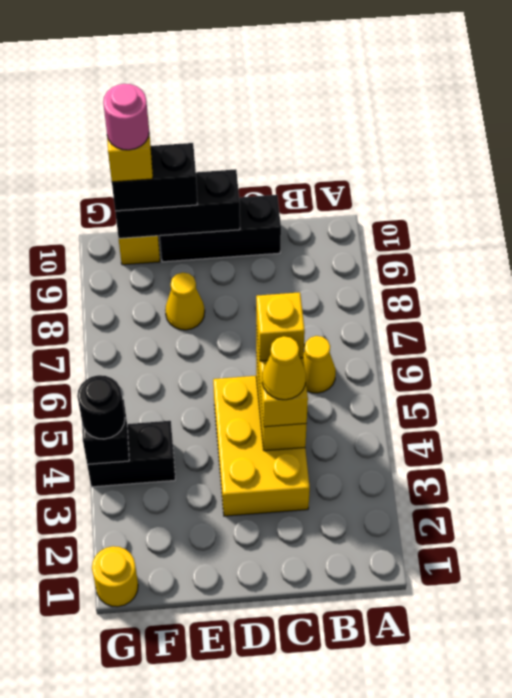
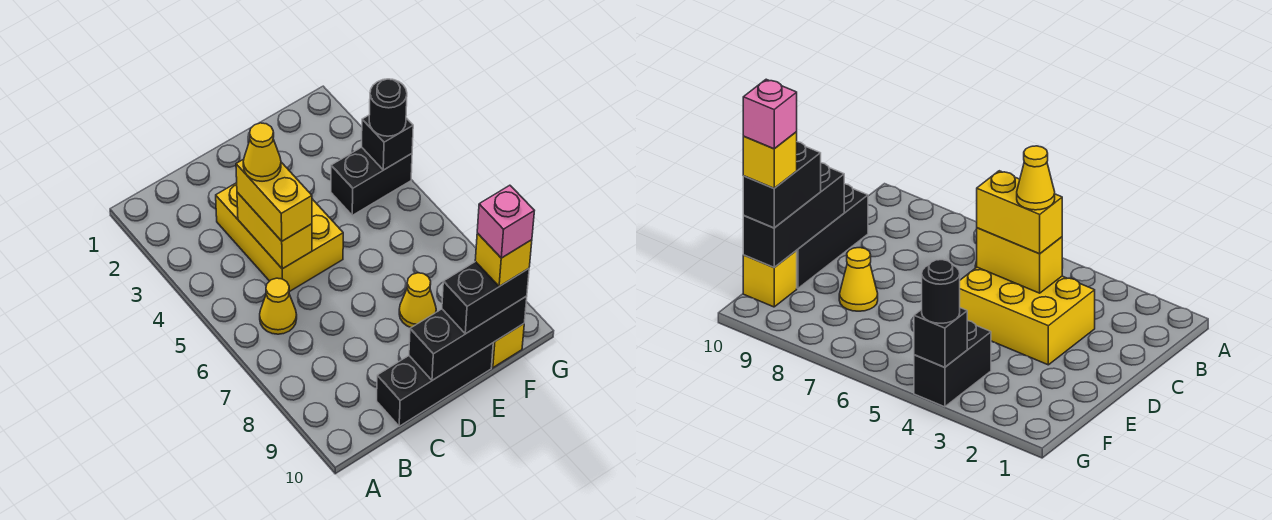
yellow 1x1 brick [256,292,305,361] -> none
pink 1x1 round brick [103,84,149,150] -> pink 1x1 brick [477,185,534,258]
yellow 1x1 round brick [92,546,138,607] -> none

